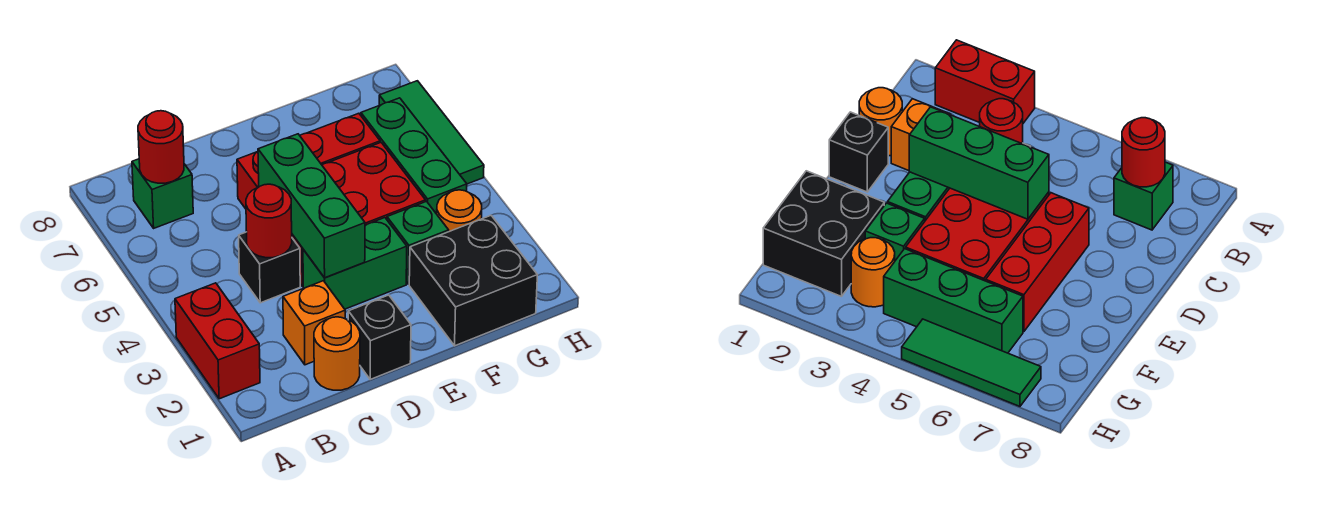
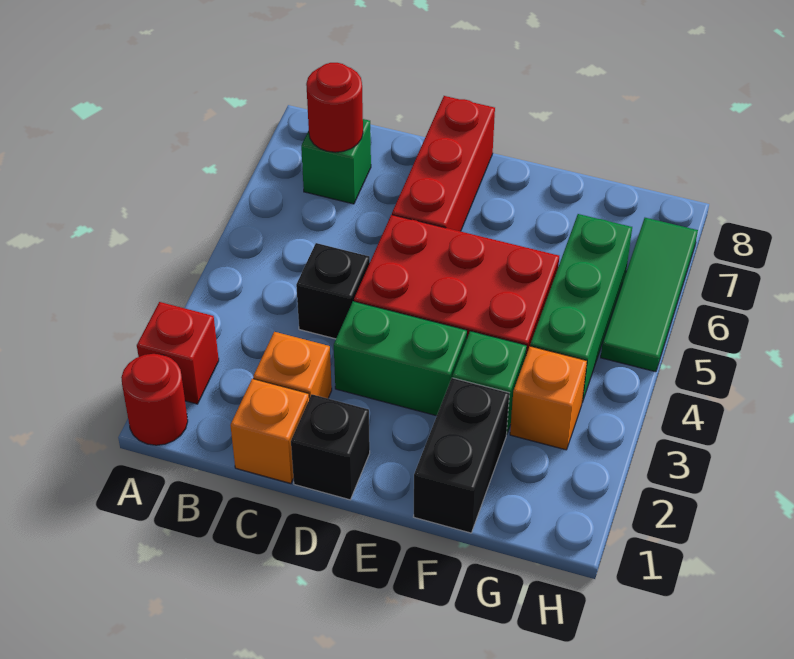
red 1x2 brick [175,283,260,399] -> red 1x1 brick [137,302,219,404]
orange 1x1 round brick [314,317,360,390] -> orange 1x1 brick [230,379,309,483]
red 1x1 round brick [246,184,292,258] -> red 1x1 round brick moved to [121,354,188,445]
green 1x3 brick [258,134,365,278] -> none
red 1x3 brick [237,113,380,209] -> red 1x3 brick turned to [392,96,495,231]
black 2x2 brick [409,216,537,346] -> black 1x2 brick [414,378,509,533]
orange 1x1 round brick [437,190,482,232] -> orange 1x1 brick [510,346,587,450]

